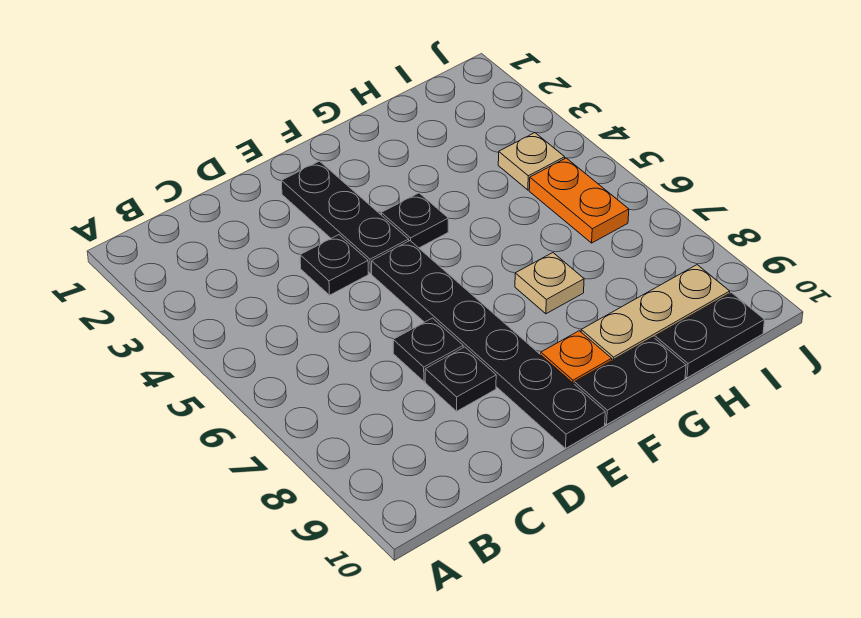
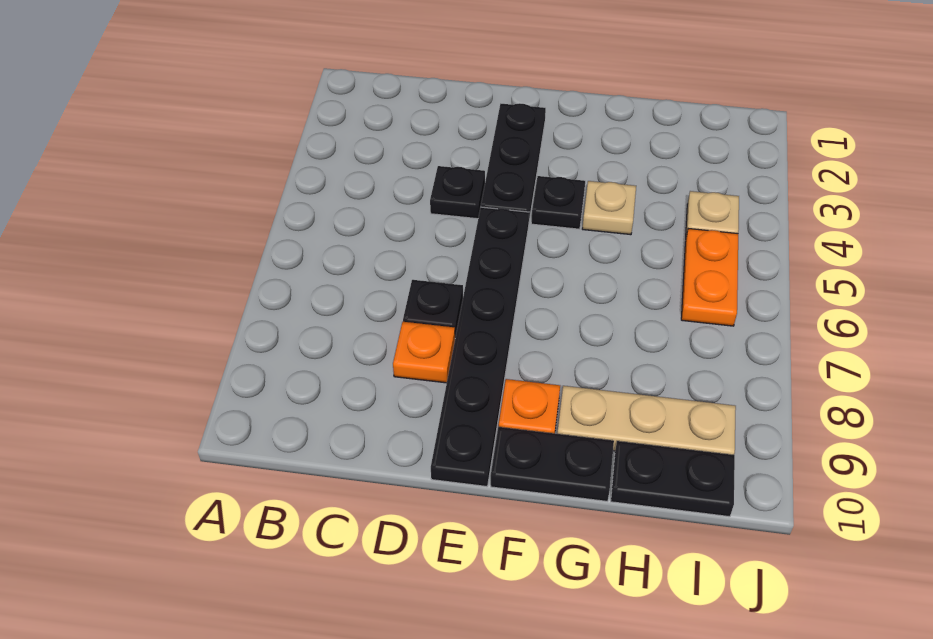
black 1x1 plate [425,347,496,411] -> orange 1x1 plate [393,322,455,383]
tan 1x1 plate [515,253,584,314] -> tan 1x1 plate moved to [582,181,636,235]

